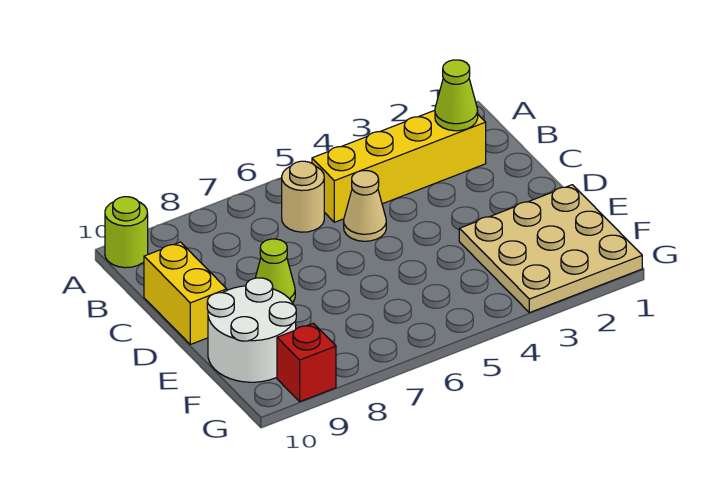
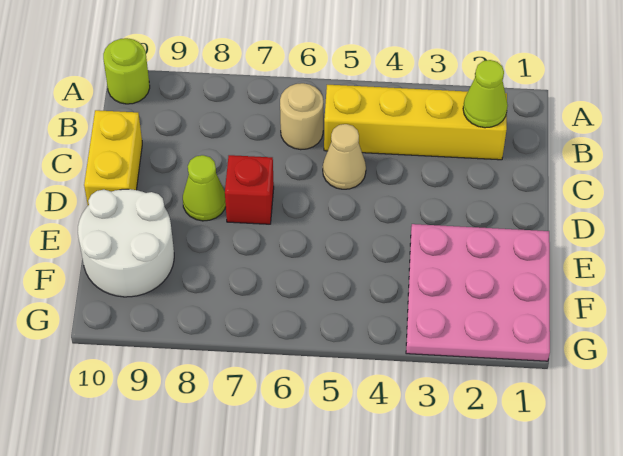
tan 3x3 plate [459,185,642,313] -> pink 3x3 plate [406,224,550,361]
red 1x1 brick [277,323,336,401] -> red 1x1 brick moved to [225,155,274,224]

